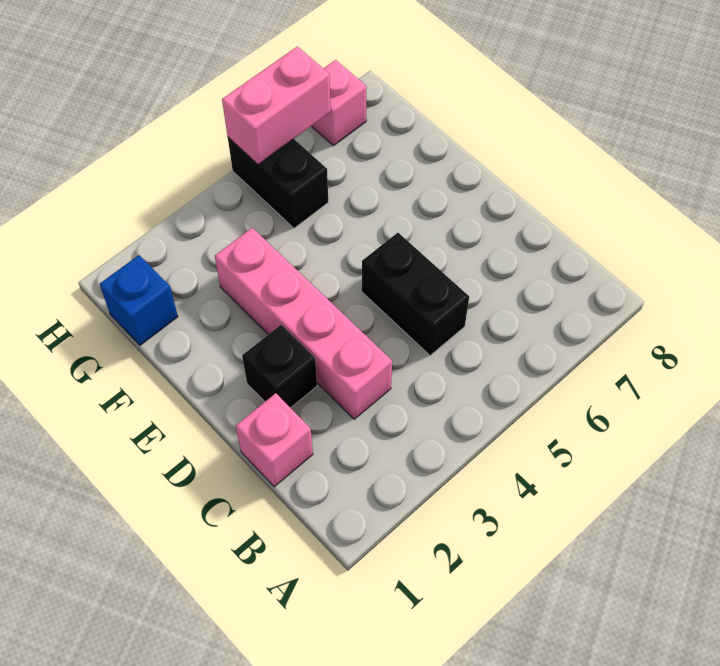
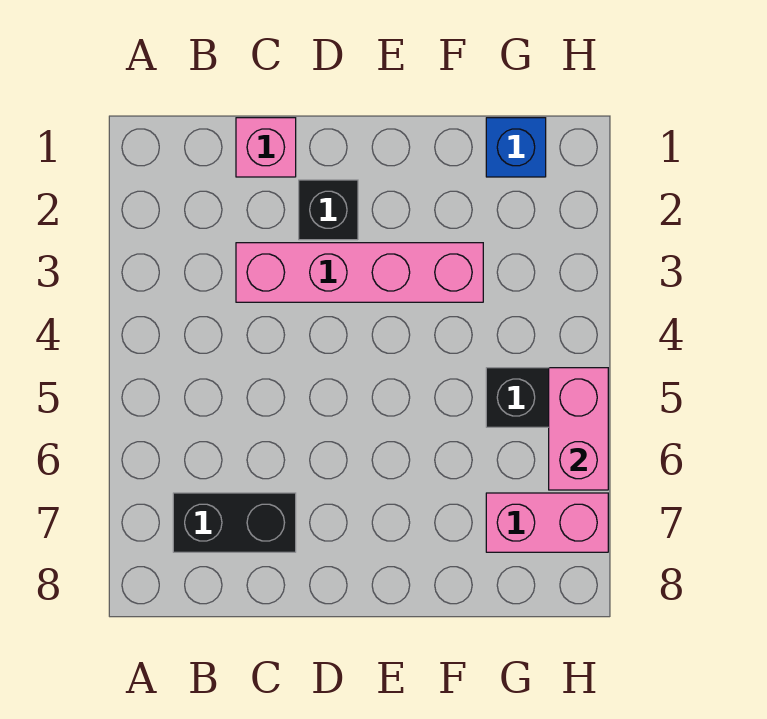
black 1x2 brick [362,233,469,356] -> black 1x2 brick moved to [173,493,296,552]
pink 1x1 brick [312,60,367,146] -> pink 1x2 brick [486,493,608,552]

